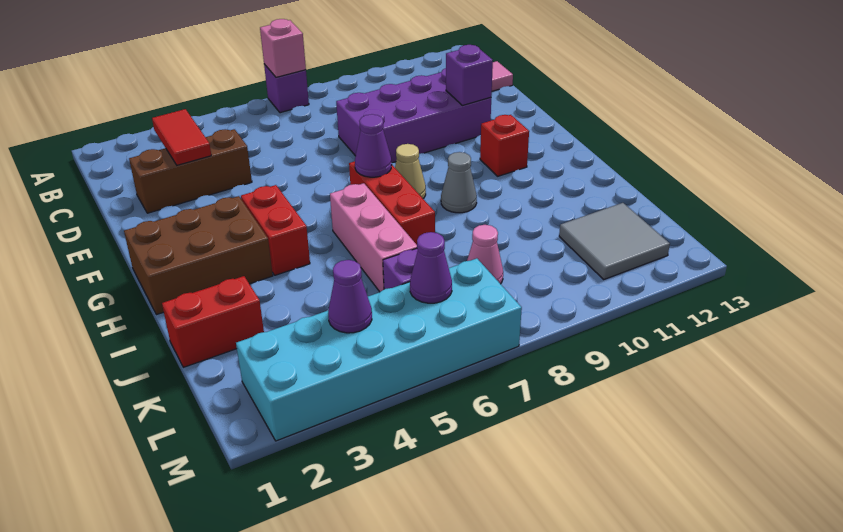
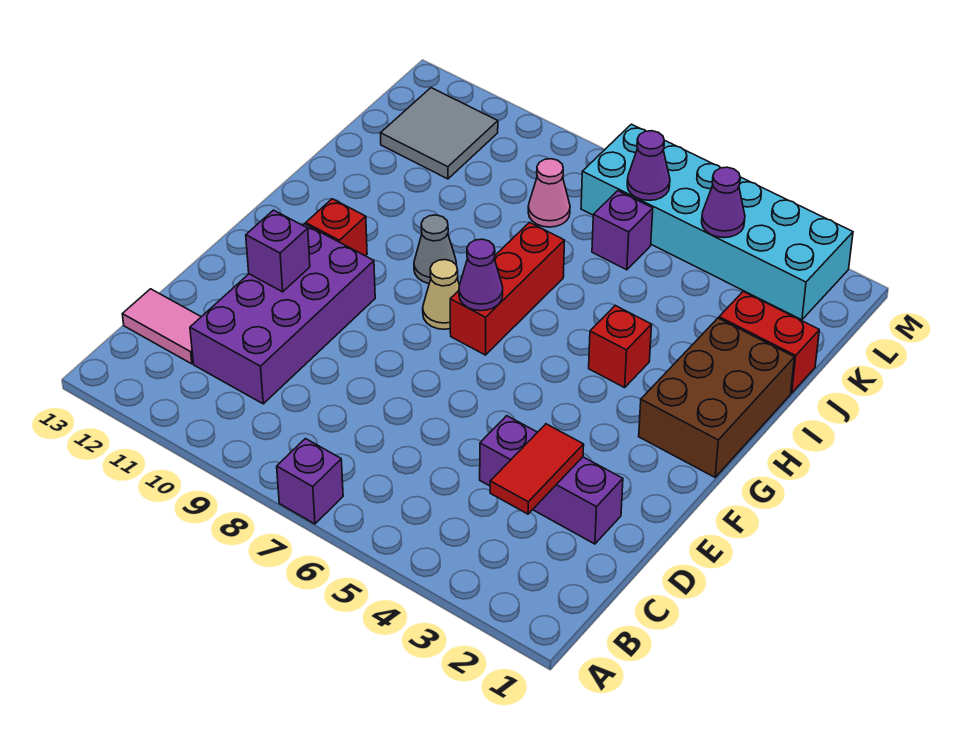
pink 1x1 brick [260,19,306,78] -> none
brown 1x3 brick [129,129,252,213] -> purple 1x3 brick [480,416,623,544]
purple 2x4 brick [336,68,491,163] -> purple 2x4 brick turned to [190,224,375,404]
brown 2x3 brick [124,196,273,315] -> brown 2x3 brick turned to [639,318,795,477]
red 1x2 brick [241,185,310,275] -> red 1x1 brick [589,305,652,388]
pink 1x3 brick [330,183,417,292] -> none

